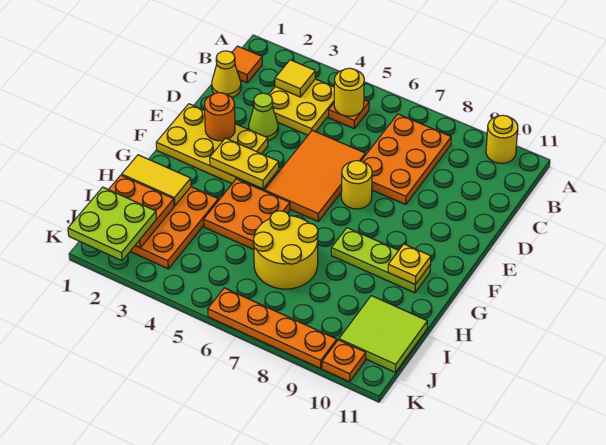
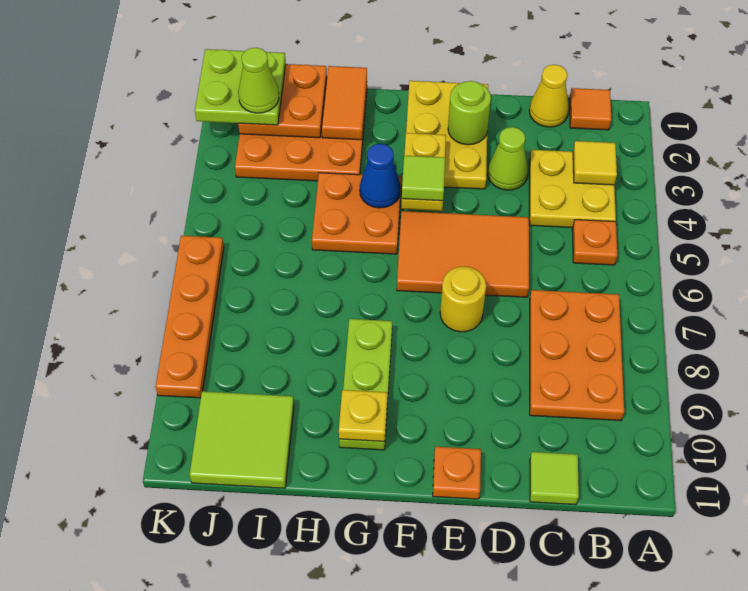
yellow 1x1 round brick [486,115,518,163] -> none
yellow 1x1 round brick [334,68,364,116] -> none
orange 2x3 plate [362,114,451,204] -> orange 2x3 plate turned to [530,290,624,421]
none -> lime 1x1 tile [530,452,579,505]
orange 1x1 round brick [204,93,235,141] -> lime 1x1 round brick [448,81,491,145]
none -> lime 1x1 tile [402,156,445,201]
none -> blue 1x1 cone [360,144,401,208]
yellow 1x2 tile [122,155,191,206] -> orange 1x2 tile [322,66,367,140]
yellow 2x2 round brick [253,211,318,289] -> none
none -> lime 1x1 cone [238,48,279,113]
orange 1x1 plate [322,340,366,382] -> orange 1x1 plate moved to [433,447,481,499]

